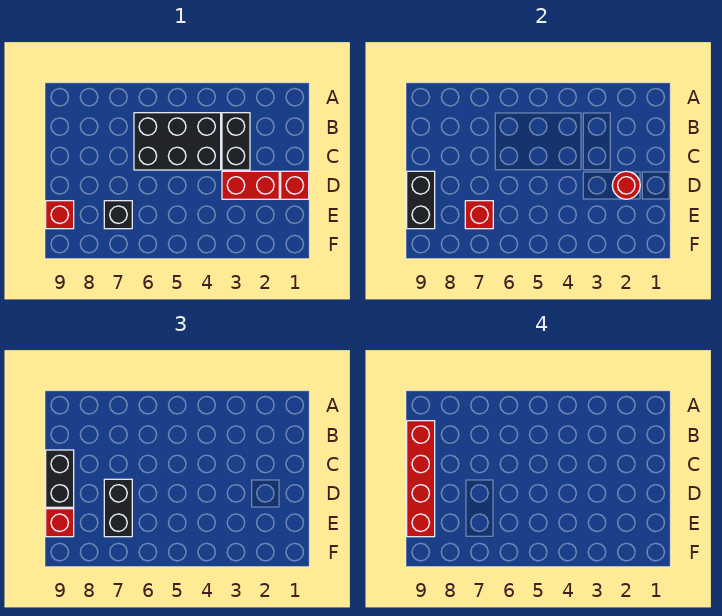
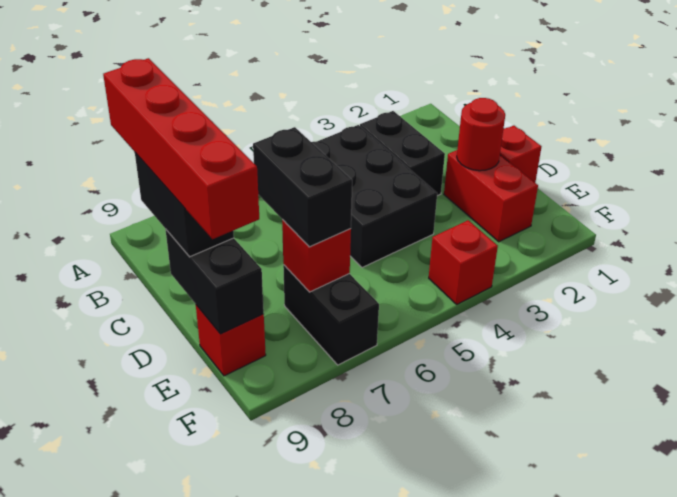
black 2x3 brick [134,113,221,170] -> black 2x3 brick turned to [312,125,437,268]
red 1x2 brick [222,171,279,199] -> red 1x2 brick turned to [444,150,538,242]
black 1x1 brick [104,201,132,229] -> black 1x2 brick [283,265,379,365]
red 1x1 brick [46,509,74,537] -> red 1x1 brick moved to [429,220,498,304]

